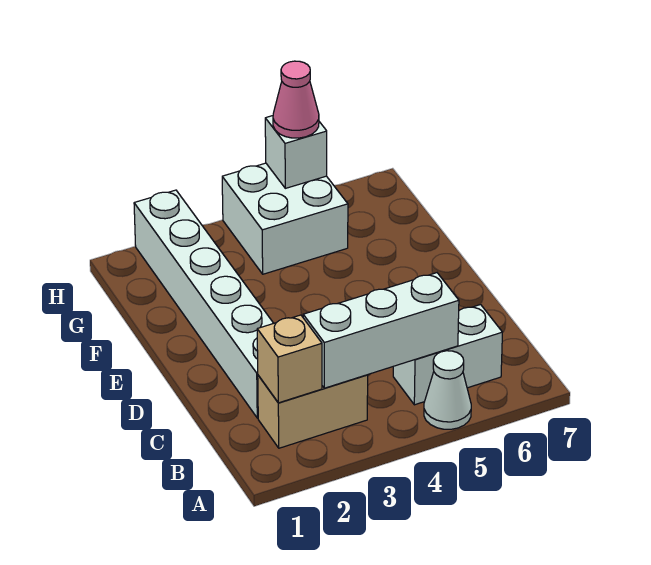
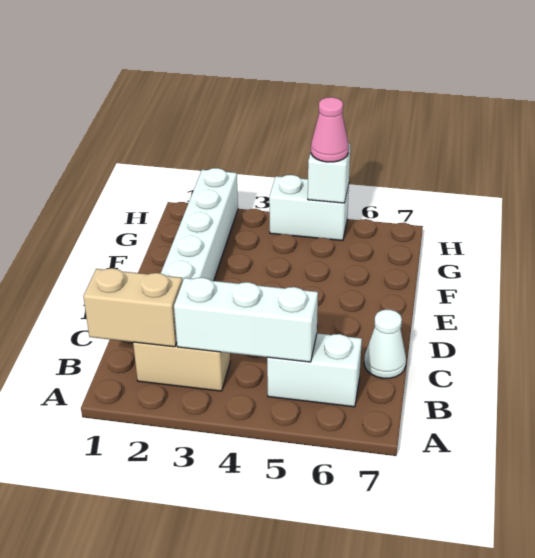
white 1x1 cone [424,351,471,429] -> white 1x1 cone moved to [364,309,406,378]
tan 1x1 brick [257,315,322,403] -> tan 1x2 brick [83,268,182,347]
white 2x2 brick [222,163,348,274] -> white 1x2 brick [269,175,349,240]

